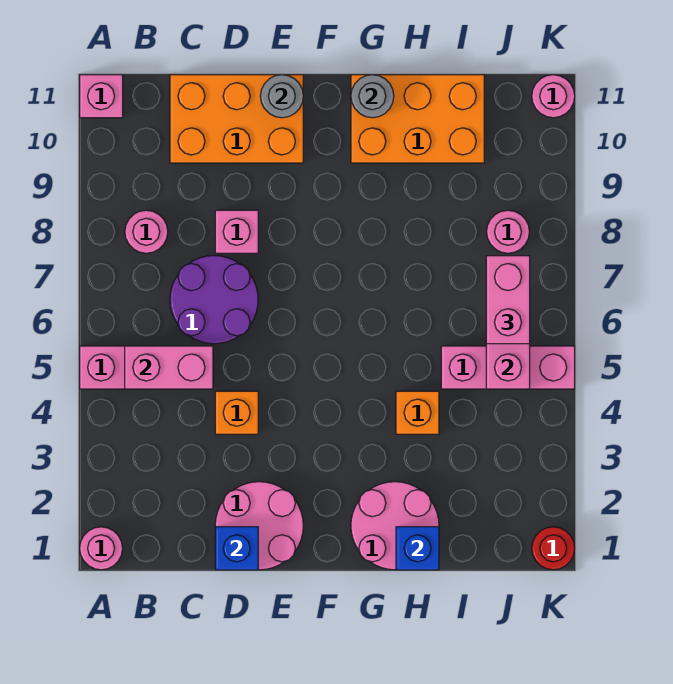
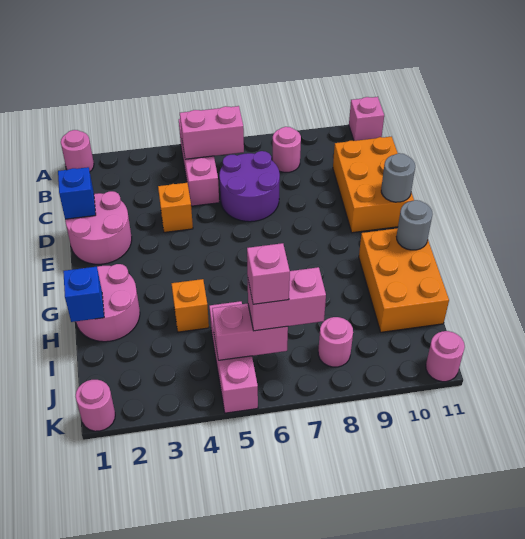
pink 1x2 brick [125,346,213,389] -> pink 1x2 brick turned to [180,106,244,159]
pink 1x1 brick [215,210,258,253] -> pink 1x1 brick moved to [247,243,290,304]
red 1x1 round brick [532,527,575,570] -> pink 1x1 round brick [76,380,115,431]

